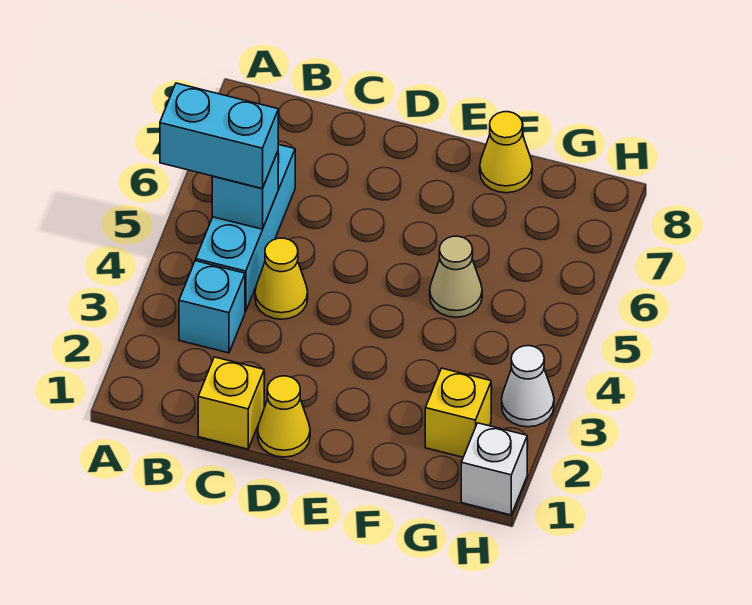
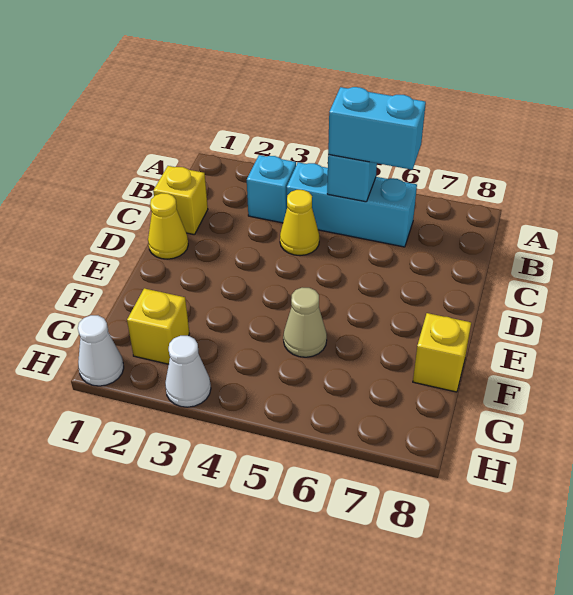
cyan 1x2 brick [160,83,278,189] -> cyan 1x2 brick turned to [328,87,426,170]
yellow 1x1 cone [480,112,532,193] -> yellow 1x1 brick [413,313,471,392]
white 1x1 brick [461,423,527,515] -> white 1x1 cone [78,315,124,386]

